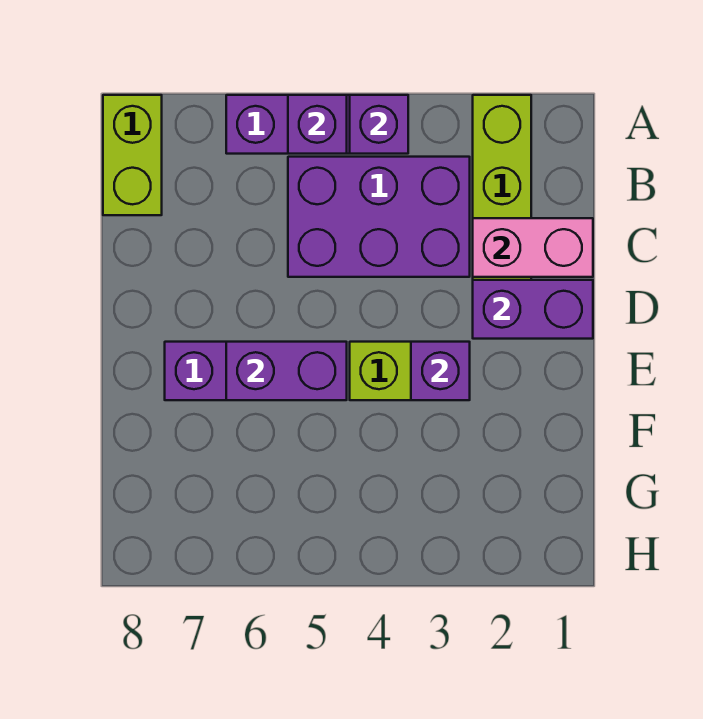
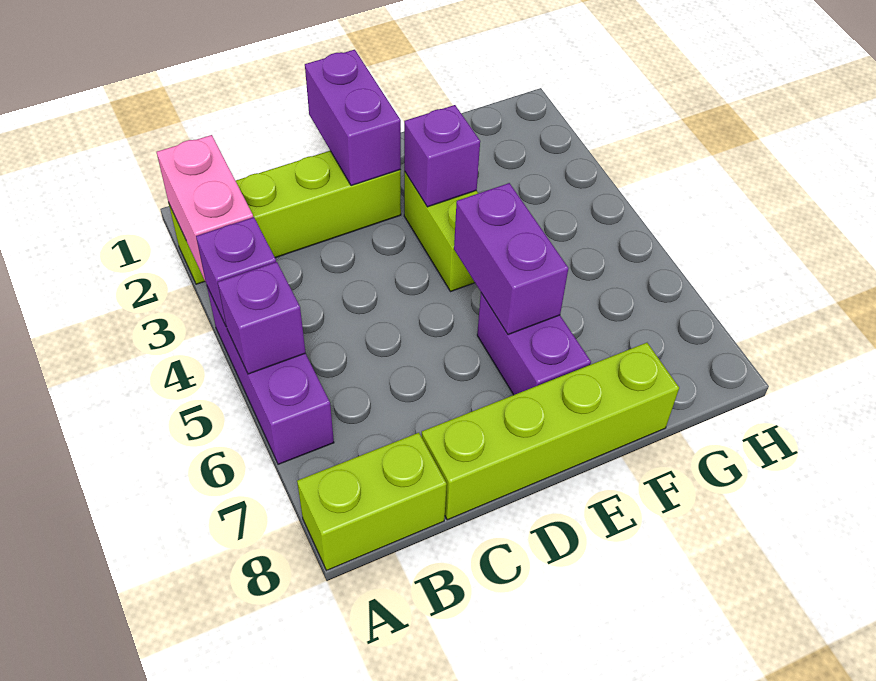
purple 2x3 brick [288,157,470,277] -> none
pink 1x2 brick [473,218,593,277] -> pink 1x2 brick moved to [157,135,253,282]
none -> lime 1x4 brick [422,343,679,520]

